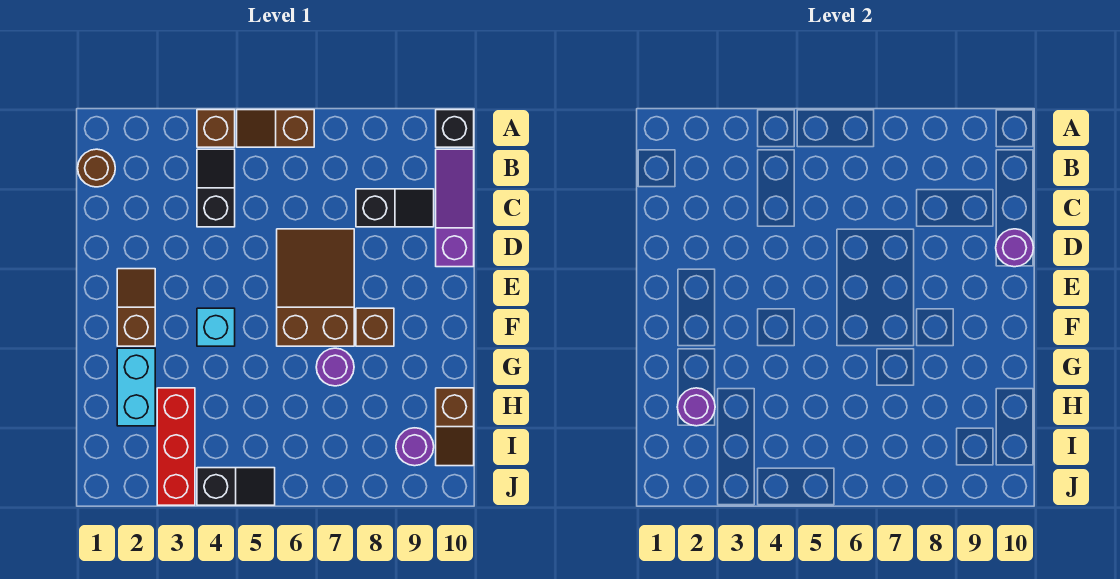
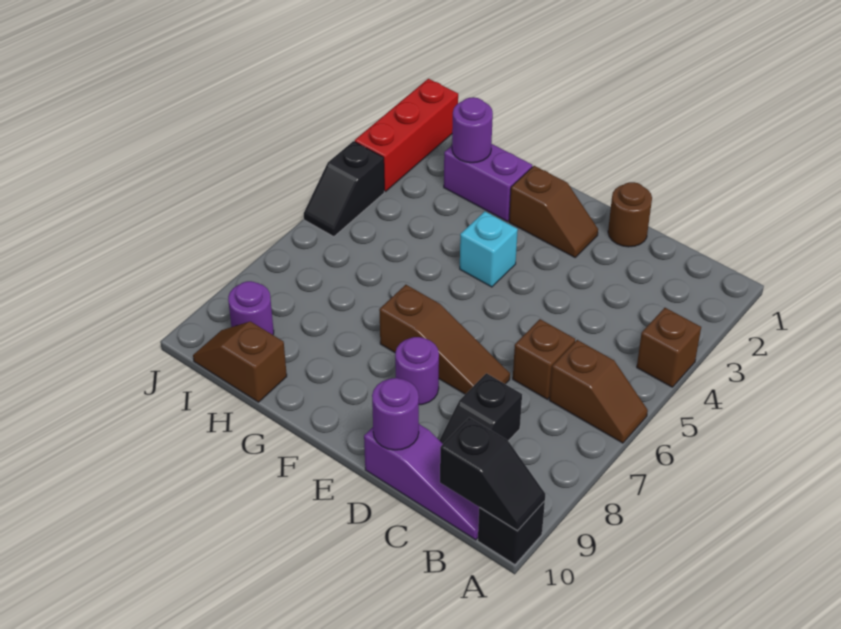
brown 1x2 slope [237,110,314,147] -> brown 1x2 slope turned to [549,340,648,443]
brown 1x1 round brick [78,149,115,187] -> brown 1x1 round brick moved to [608,182,652,247]
black 1x2 slope [197,149,235,227] -> black 1x2 slope moved to [440,418,545,531]
brown 2x3 slope [277,229,354,346] -> brown 1x3 slope [379,285,510,394]
brown 1x1 brick [356,308,394,346] -> brown 1x1 brick moved to [513,319,575,399]
cyan 1x2 brick [117,348,155,426] -> purple 1x2 brick [444,144,532,221]
purple 1x1 round brick [316,348,354,386] -> purple 1x1 round brick moved to [395,337,439,405]
red 1x3 brick [157,388,195,505] -> red 1x3 brick turned to [355,79,458,191]

